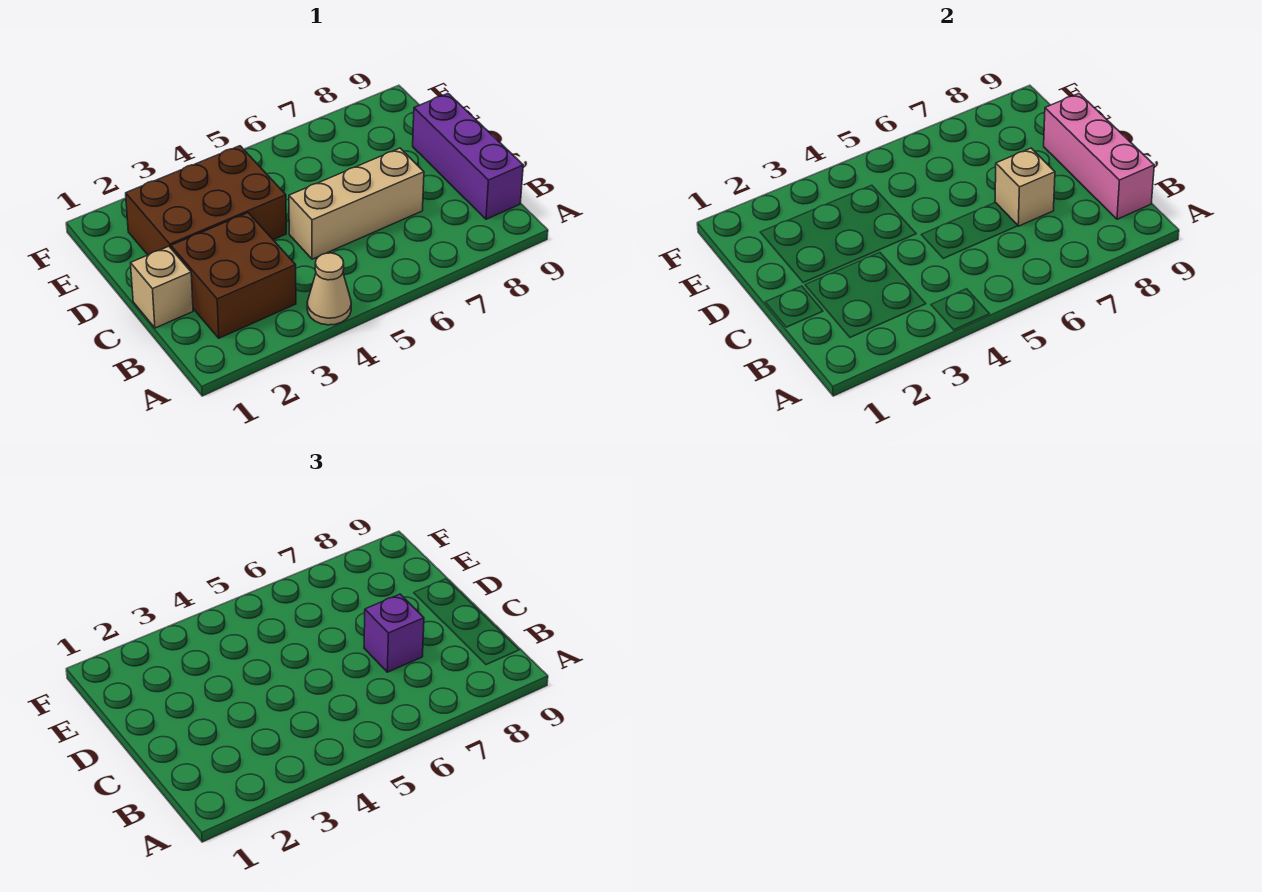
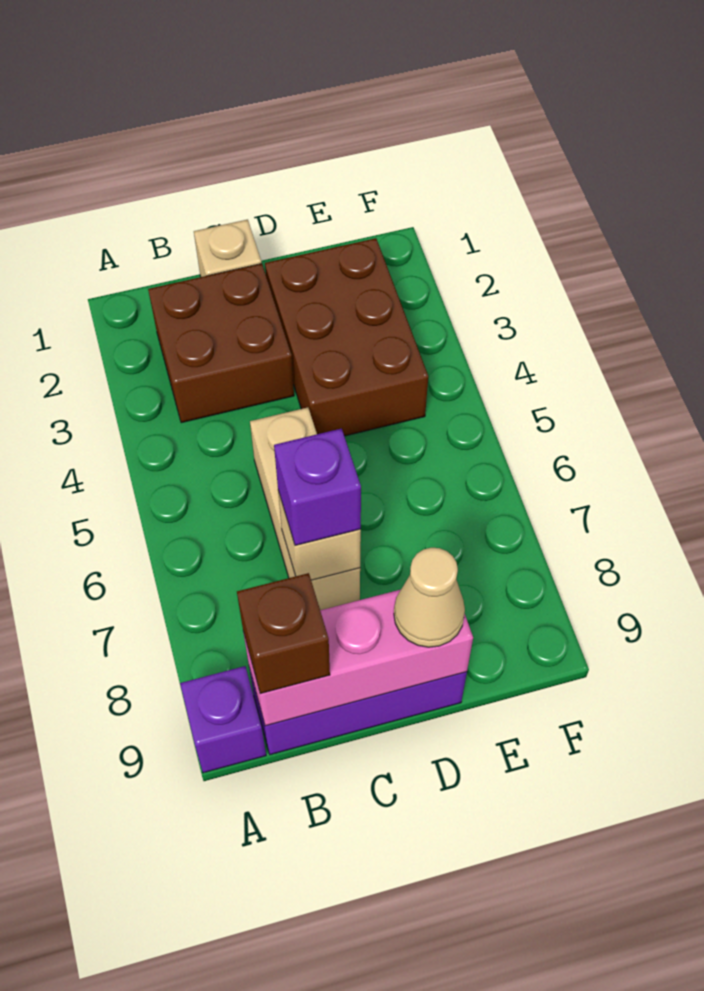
tan 1x1 cone [307,253,351,325] -> tan 1x1 cone moved to [394,548,465,647]
none -> purple 1x1 brick [180,666,266,773]
none -> brown 1x1 brick [237,573,330,694]

